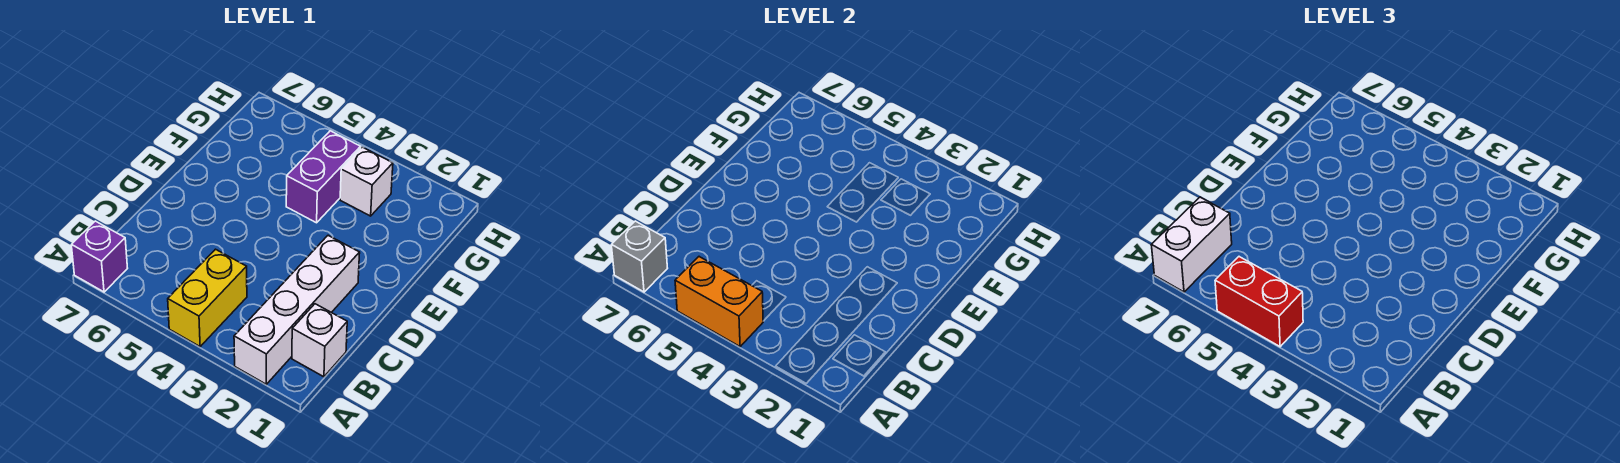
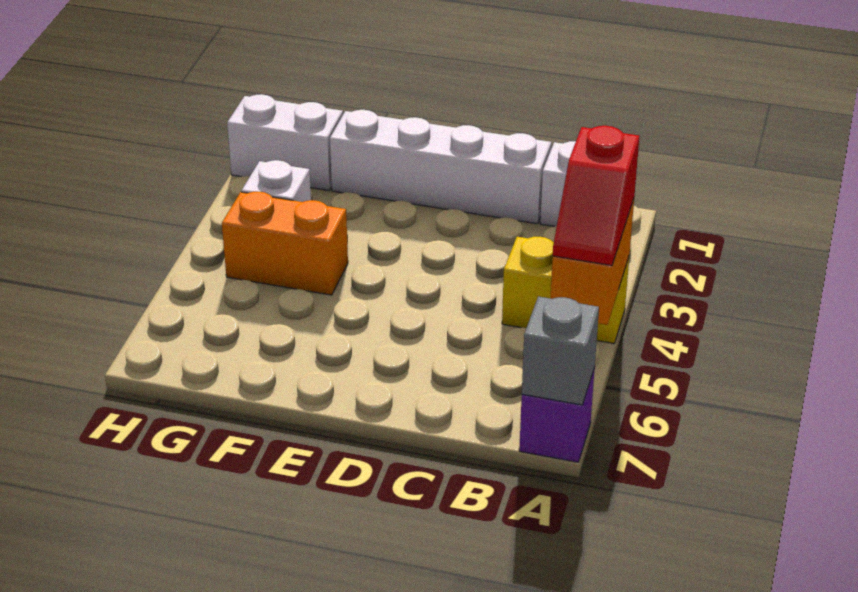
white 1x4 brick [234,235,360,384] -> white 1x4 brick moved to [330,110,551,224]
red 1x2 brick [1215,257,1303,347] -> red 1x2 slope [553,126,639,266]
white 1x2 brick [1151,197,1232,292] -> white 1x2 brick moved to [227,94,343,191]
purple 1x2 brick [286,131,361,223] -> orange 1x2 brick [222,192,348,295]

